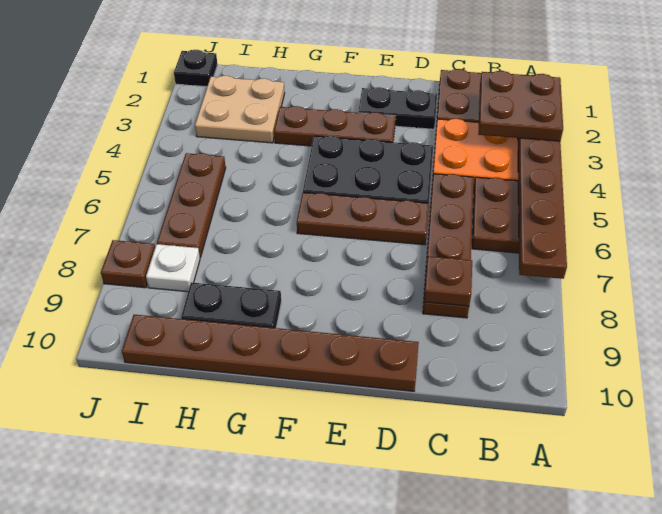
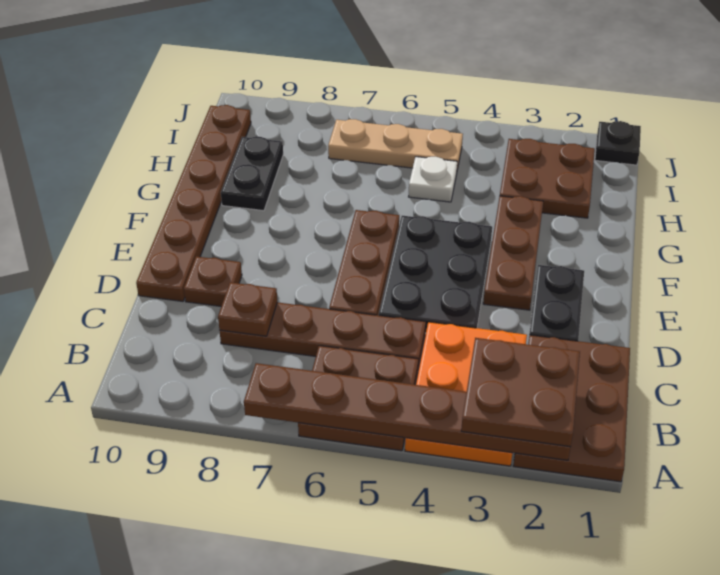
tan 2x2 plate [195,76,285,143] -> brown 2x2 plate [500,139,595,218]
brown 1x3 plate [157,153,226,258] -> tan 1x3 plate [328,119,463,170]
white 1x1 plate [146,244,200,292] -> white 1x1 plate moved to [409,157,457,202]
brown 1x1 plate [101,240,155,288] -> brown 1x1 plate moved to [184,256,242,306]

